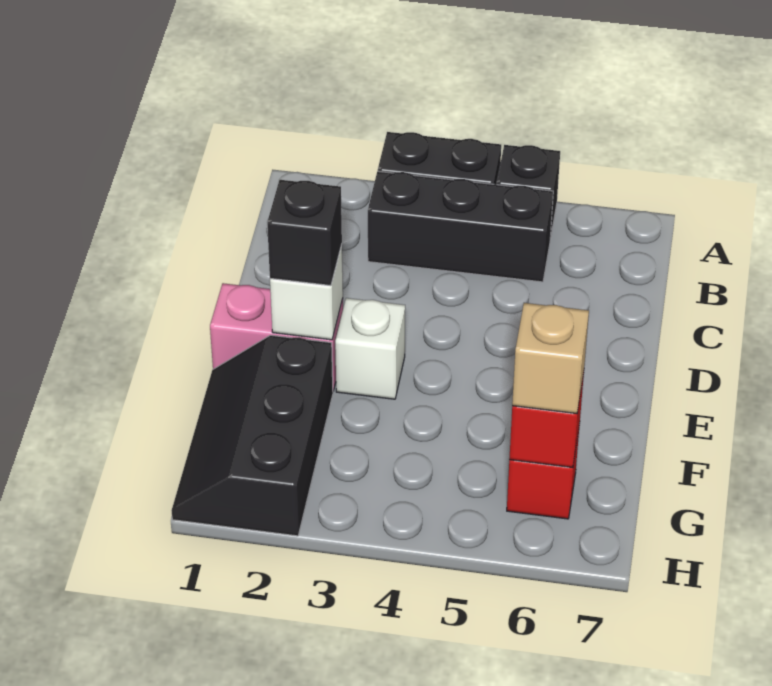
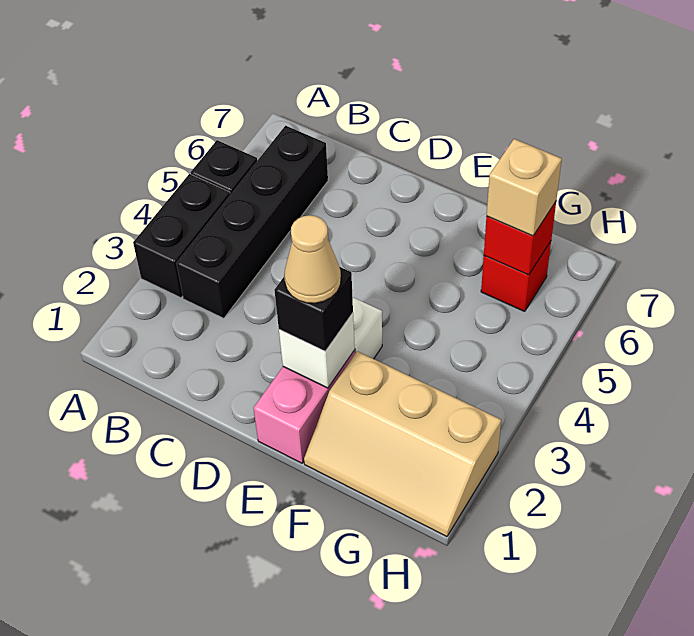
black 1x3 brick [368,171,553,282] -> black 1x4 brick [176,126,328,318]
none -> tan 1x1 cone [284,215,341,303]
black 2x3 slope [172,335,333,536] -> tan 2x3 slope [304,351,501,537]

